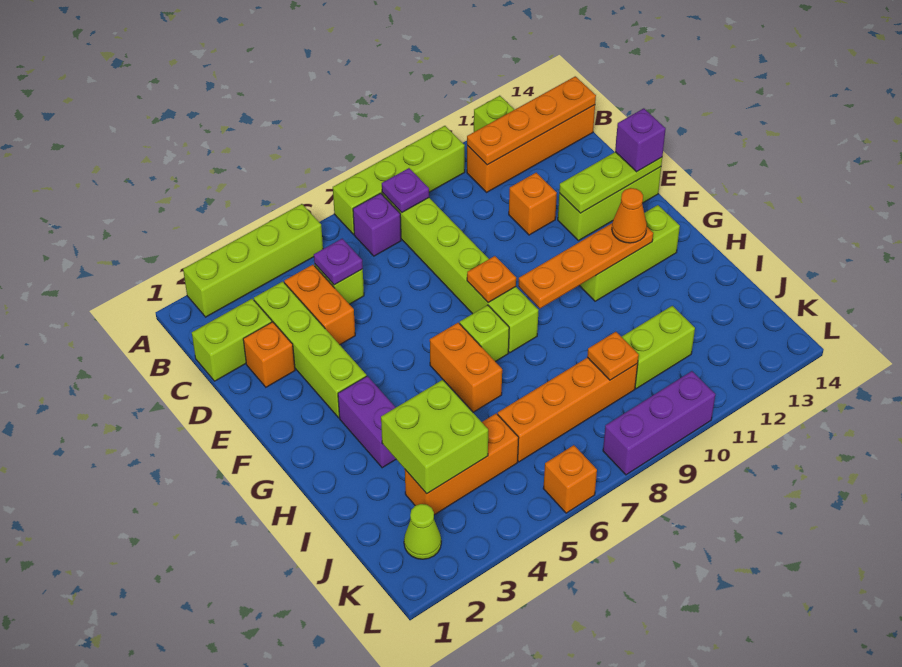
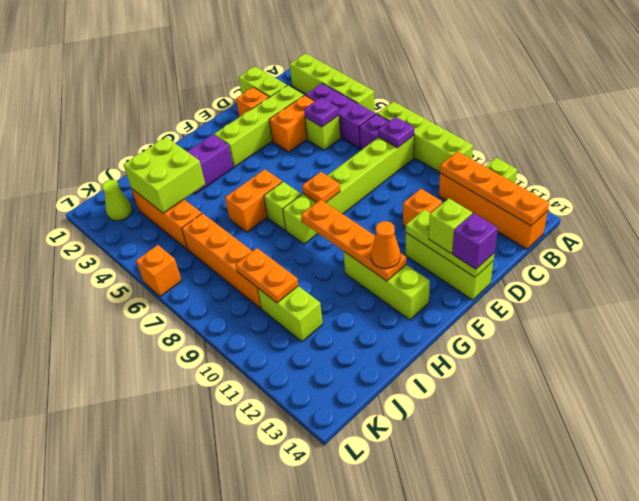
none -> lime 1x1 brick [429,198,472,253]
orange 1x1 plate [587,332,639,380] -> orange 1x2 plate [236,248,298,303]
purple 1x3 brick [603,371,715,475] -> purple 1x3 brick moved to [306,83,375,148]

